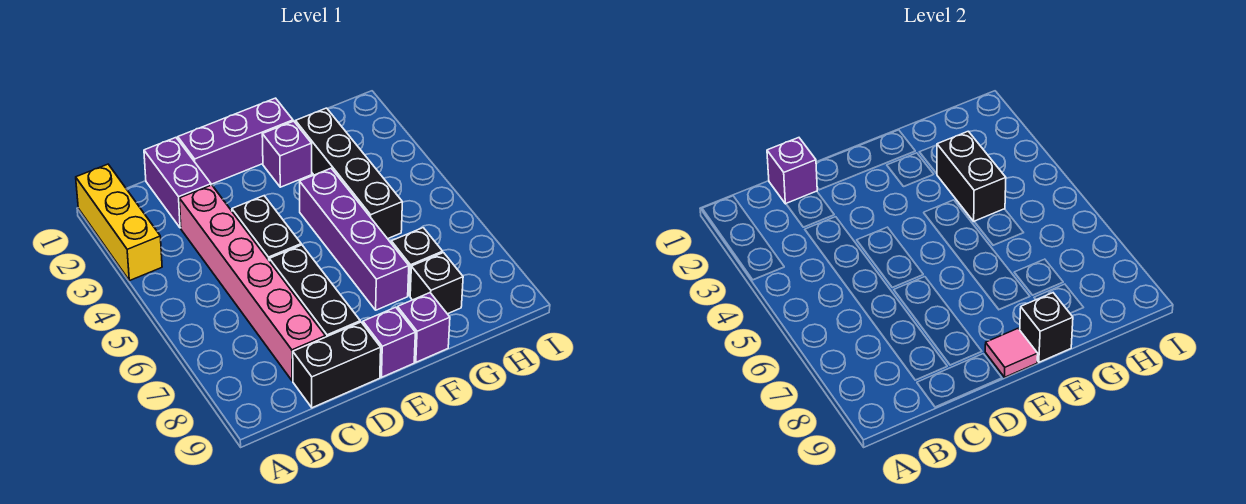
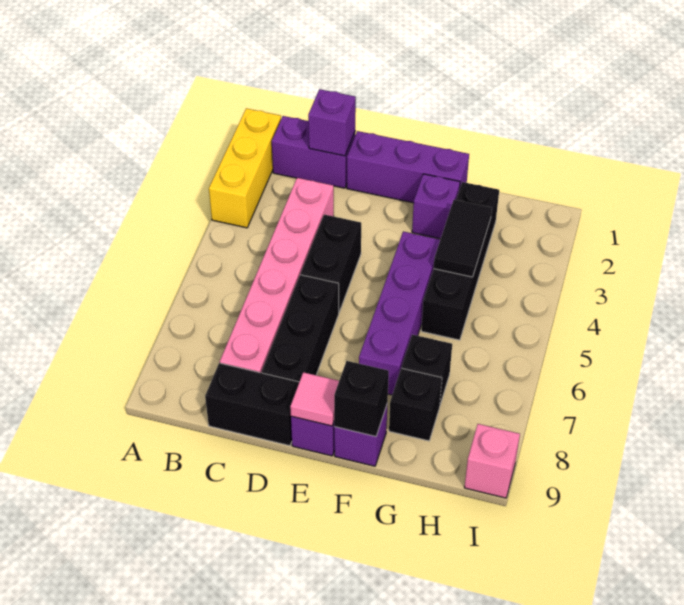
purple 1x2 brick [144,138,211,228] -> purple 1x2 brick turned to [272,116,355,188]
black 1x2 brick [937,131,1006,221] -> black 1x2 tile [434,200,492,277]
none -> pink 1x1 brick [464,424,520,498]

